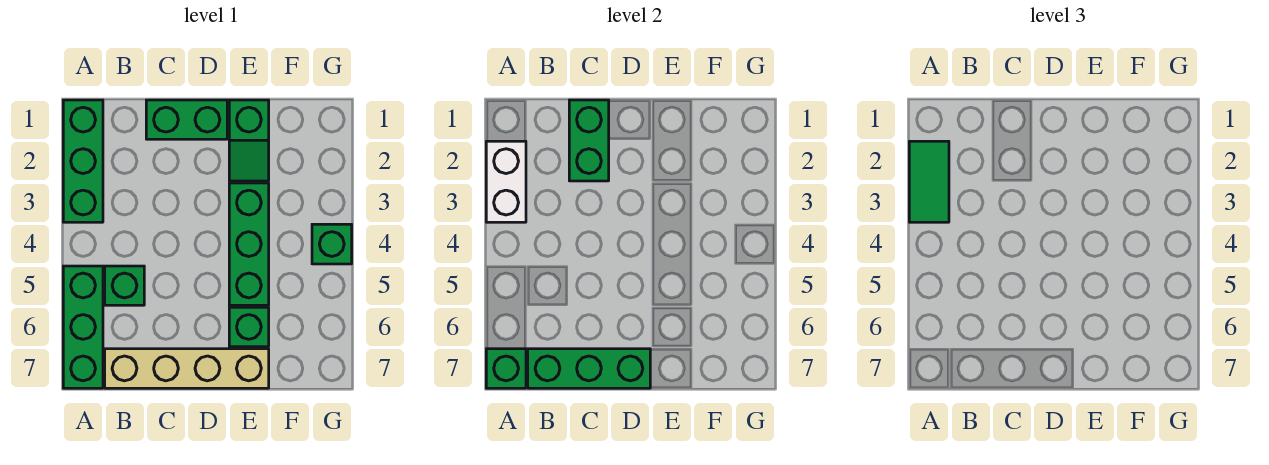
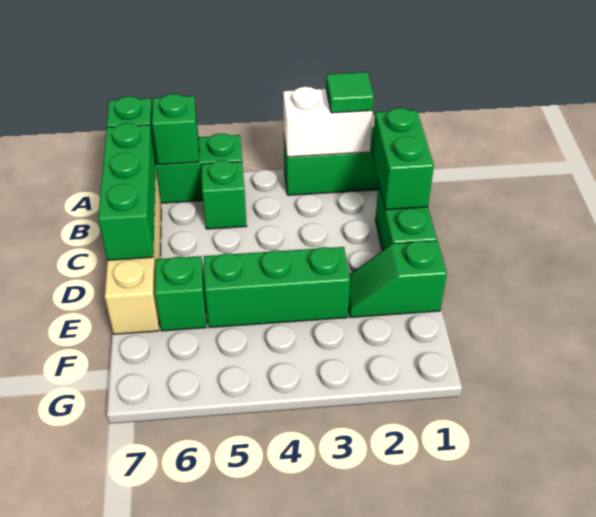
green 1x2 tile [909,141,949,222] -> green 1x1 tile [326,72,374,113]
green 1x2 brick [569,100,609,181] -> green 1x2 brick turned to [372,108,434,210]
green 1x1 brick [312,224,352,264] -> green 1x1 brick moved to [152,94,199,165]

